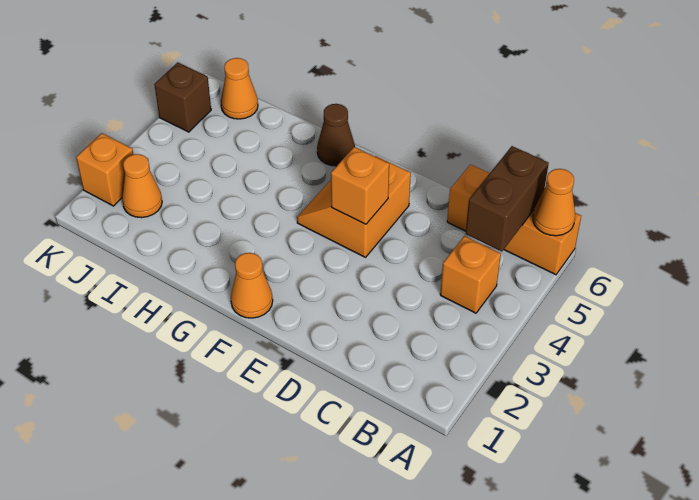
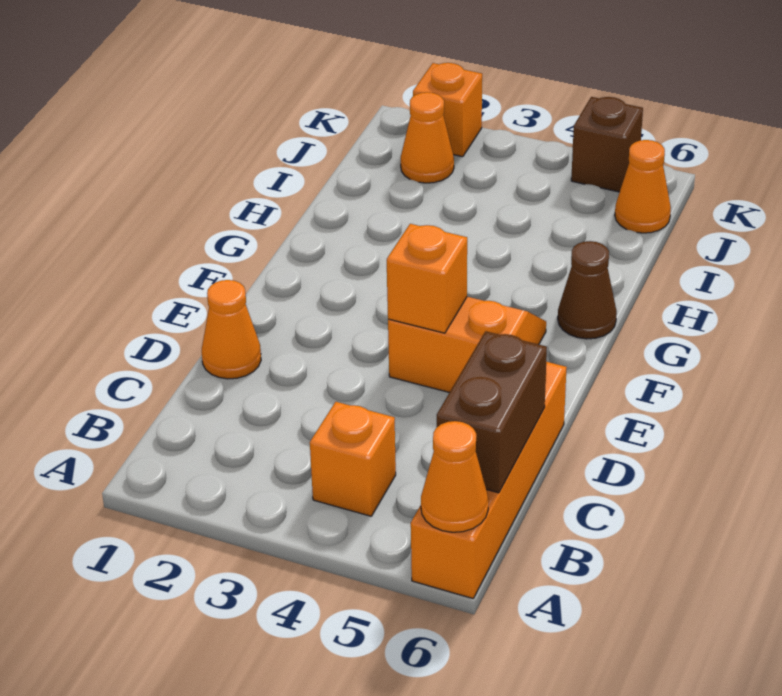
orange 1x3 brick [447,165,581,275] -> orange 1x4 brick [411,362,567,599]
brown 1x2 brick [466,146,549,251] -> brown 1x2 brick turned to [437,331,547,493]
orange 1x1 cone [231,253,273,318] -> orange 1x1 cone moved to [202,280,261,379]

